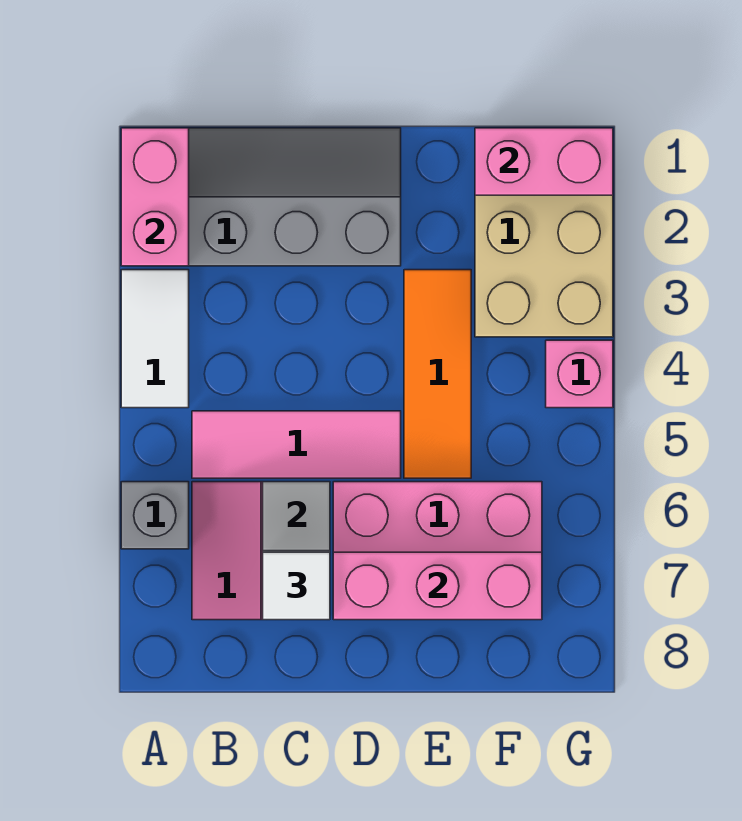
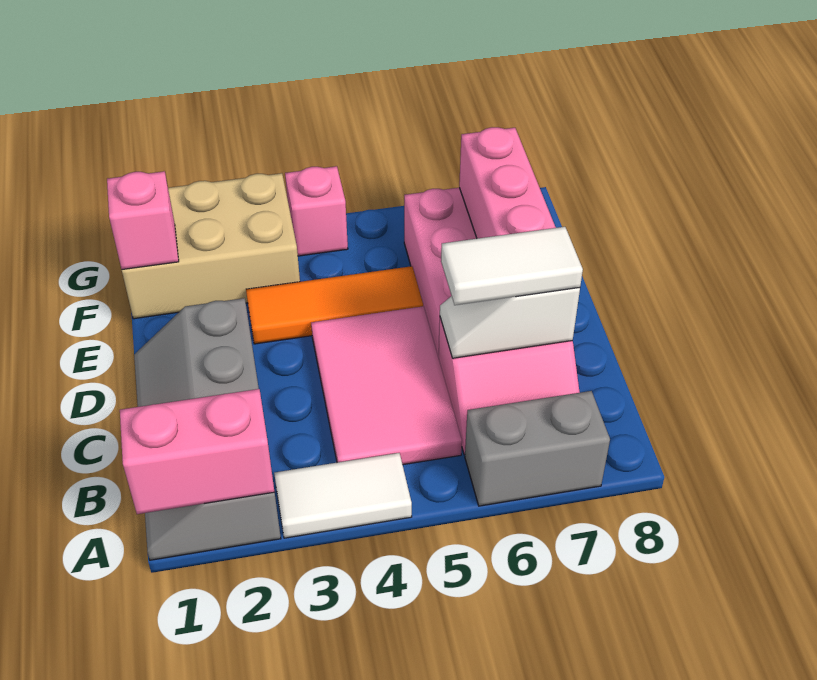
grey 1x1 brick [121,482,189,549] -> grey 1x2 brick [465,391,610,506]
pink 1x3 tile [192,411,401,478] -> pink 2x3 tile [311,306,462,465]
white 1x1 tile [263,552,330,620] -> white 1x2 tile [441,227,583,305]
pink 1x2 brick [475,128,613,195] -> pink 1x1 brick [107,171,179,269]

